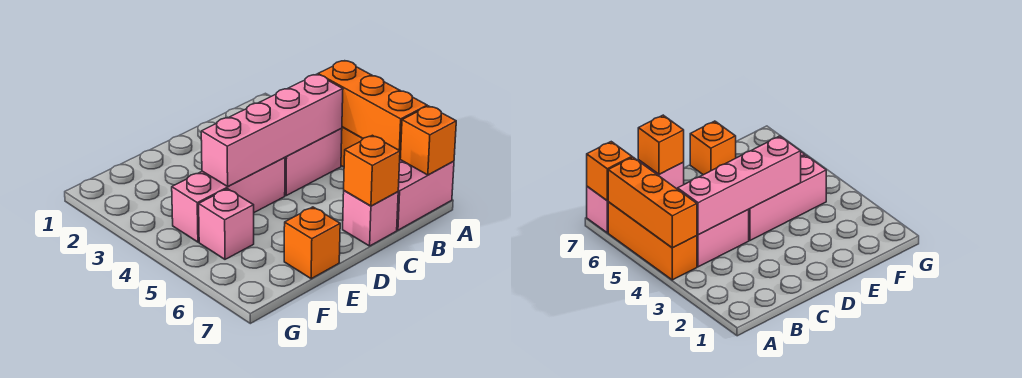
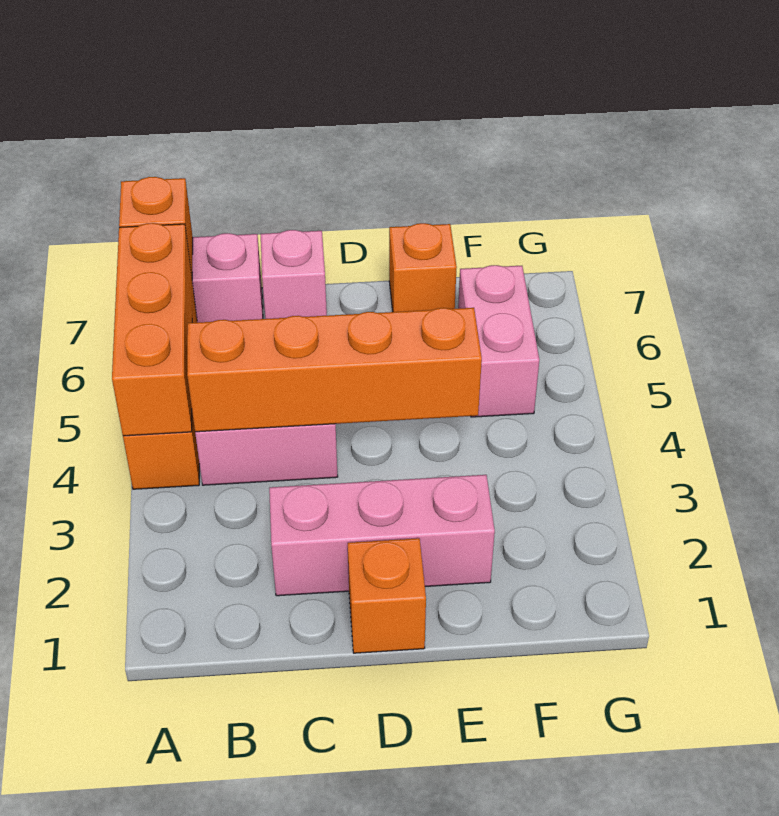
pink 1x4 brick [201,74,343,186] -> orange 1x4 brick [187,308,482,432]
orange 1x1 brick [344,135,400,206] -> orange 1x1 brick moved to [348,538,426,653]
pink 1x3 brick [172,157,285,242] -> pink 1x3 brick moved to [269,475,495,596]
pink 1x1 brick [199,189,254,259] -> pink 1x2 brick [458,265,539,417]

